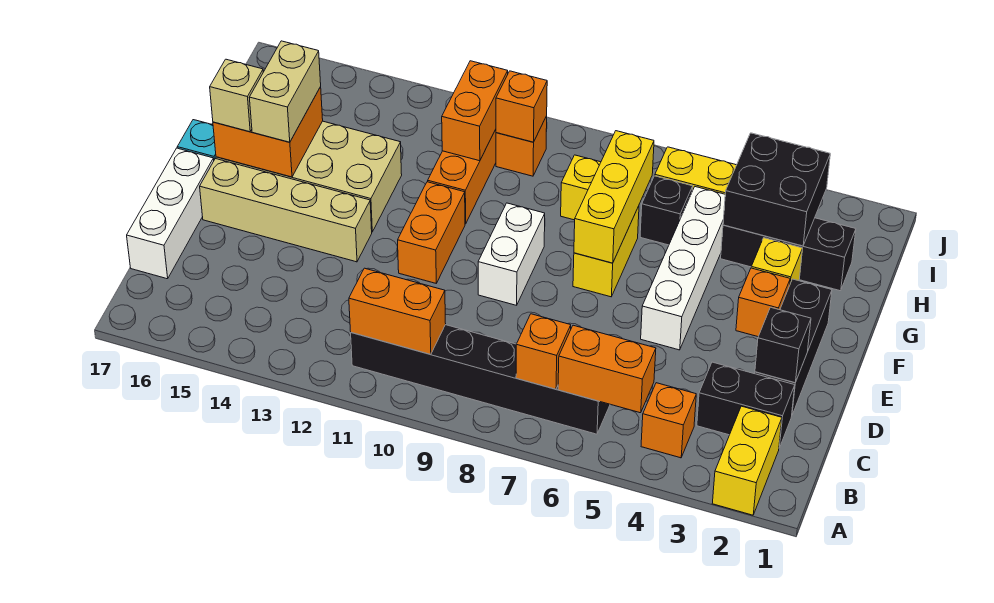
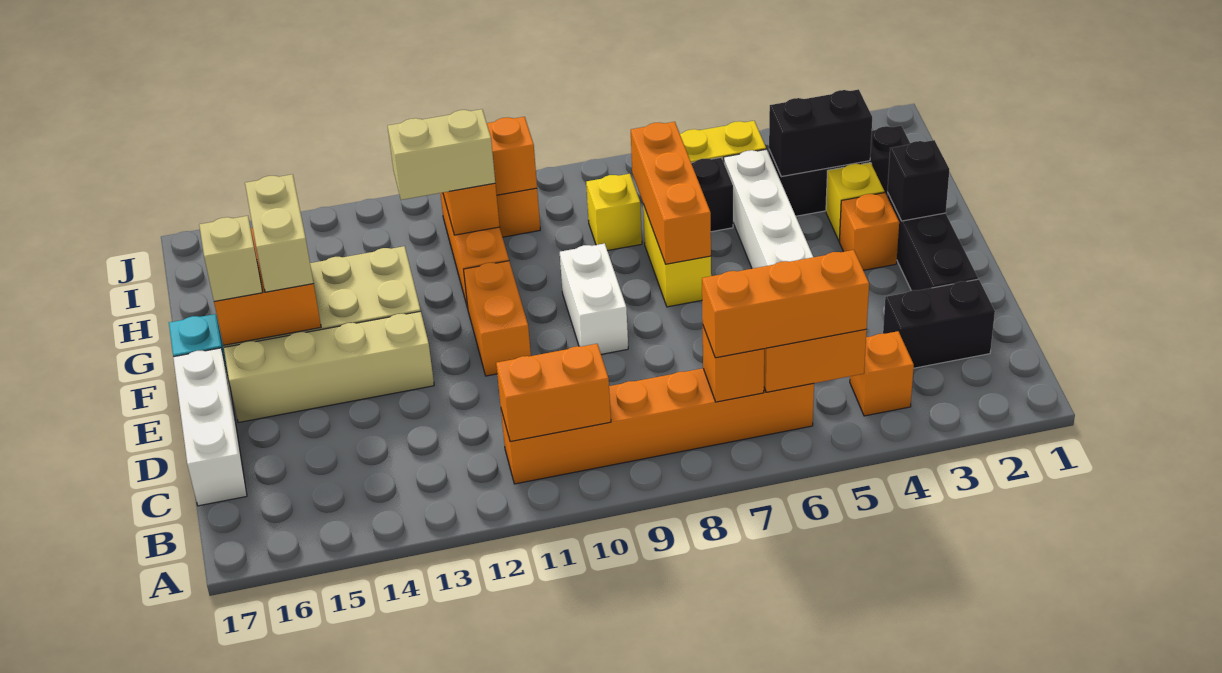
yellow 1x2 brick [712,406,782,515] -> none
none -> orange 1x3 brick [702,250,869,358]
black 1x6 brick [351,325,610,434] -> orange 1x6 brick [501,368,814,484]
black 1x1 brick [755,307,811,383] -> black 1x1 brick moved to [887,140,949,221]
yellow 1x3 brick [574,131,654,263] -> orange 1x3 brick [631,122,711,264]
black 2x2 brick [723,133,830,246] -> black 1x2 brick [769,89,872,177]
none -> tan 1x2 brick [388,109,495,200]

